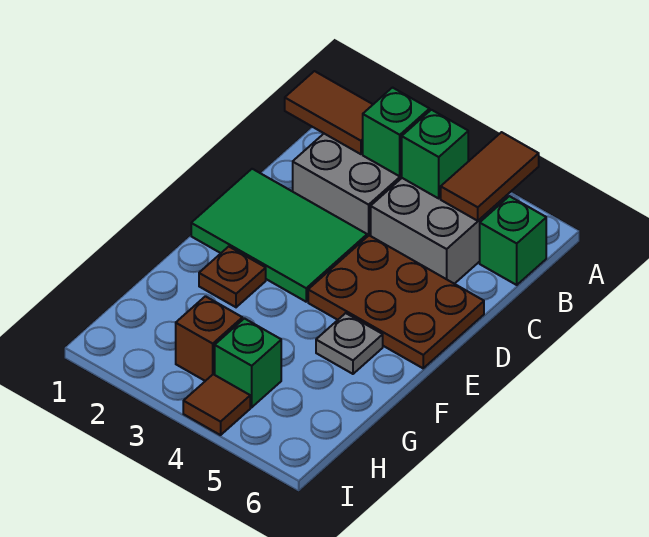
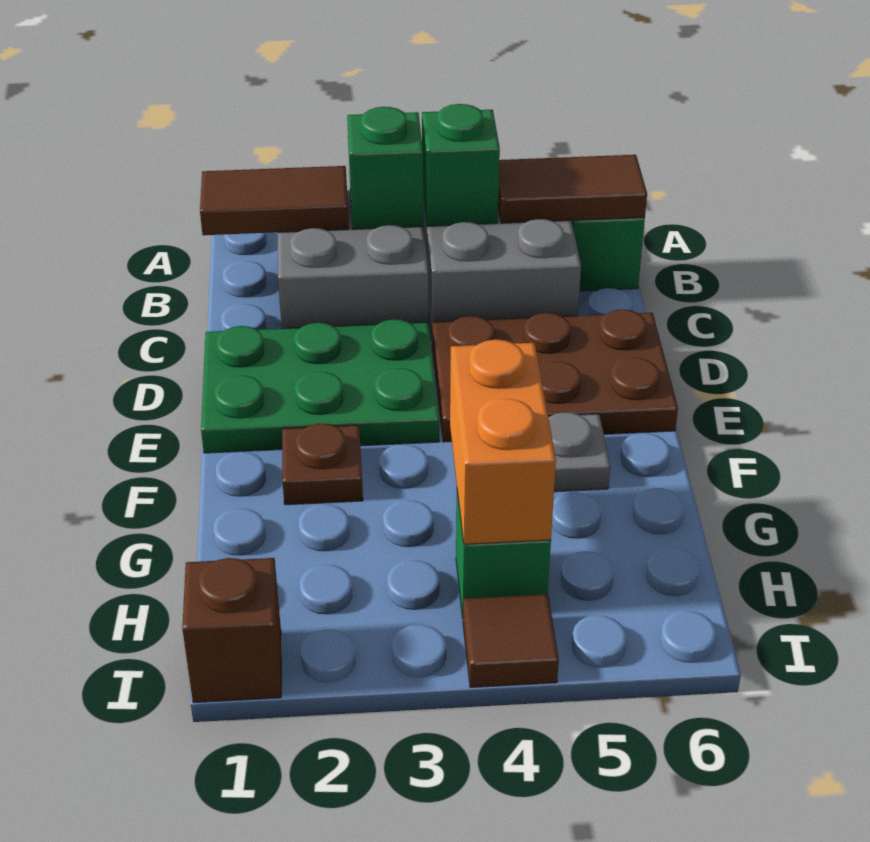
brown 1x2 tile [441,132,539,221] -> brown 1x2 tile turned to [498,155,647,223]
green 2x3 tile [191,169,367,302] -> green 2x3 plate [201,319,439,453]
none -> orange 1x2 brick [450,339,556,544]
brown 1x1 brick [176,296,242,381] -> brown 1x1 brick moved to [182,558,281,703]

